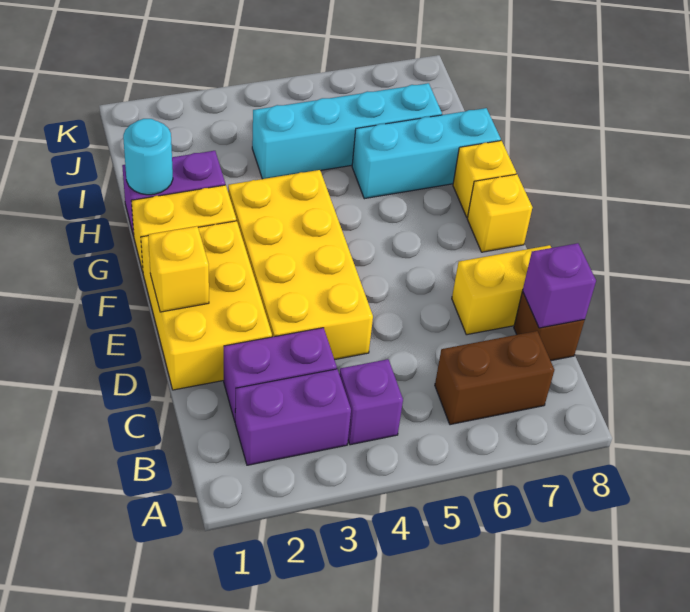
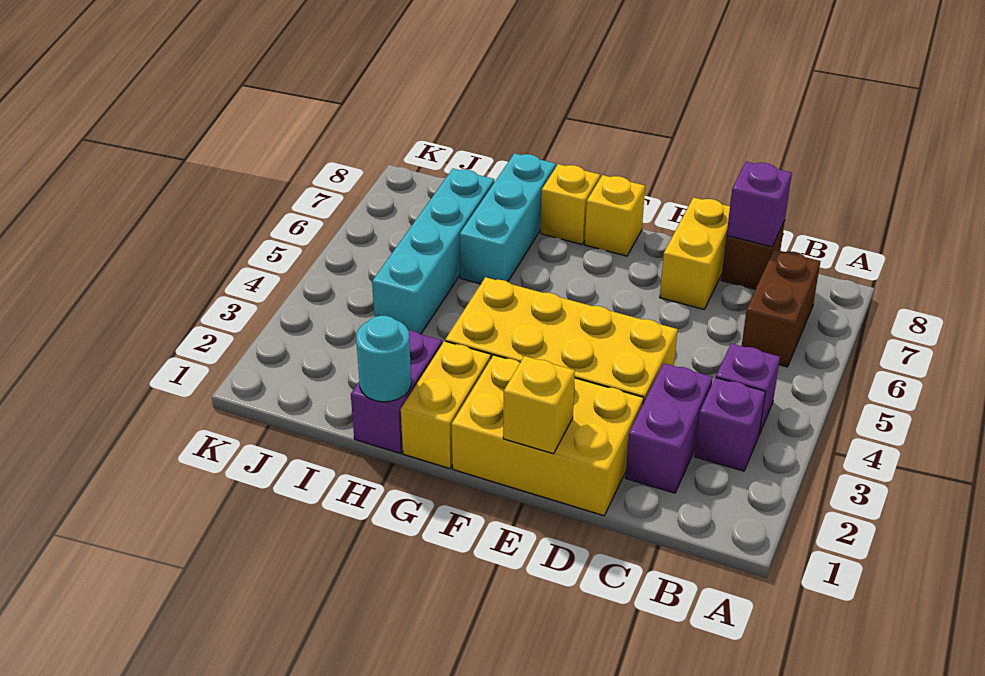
purple 1x2 brick [235,369,351,465] -> purple 1x1 brick [695,378,765,471]

